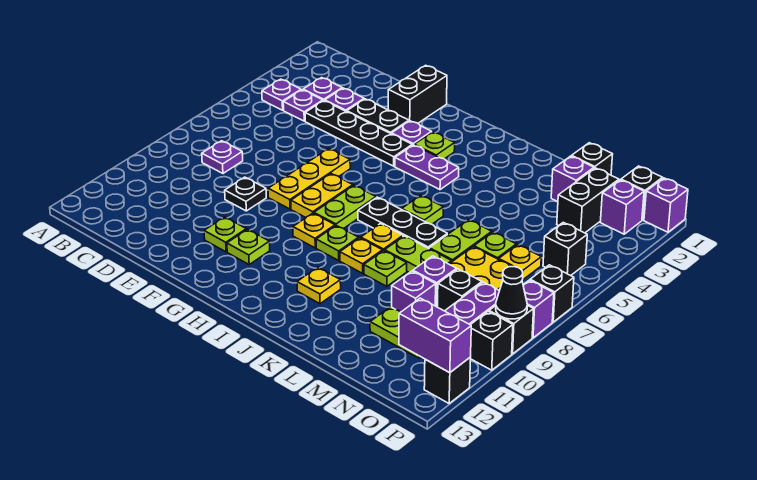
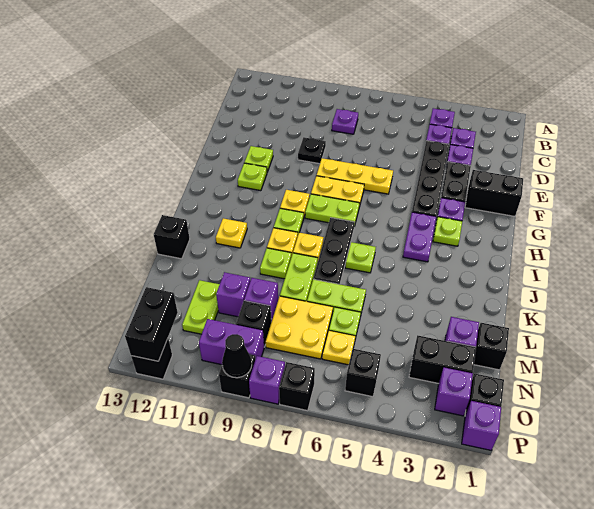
purple 1x2 brick [399,298,471,373] -> black 1x2 brick [125,287,178,361]
black 1x1 brick [471,312,513,370] -> black 1x1 brick moved to [154,215,190,259]

